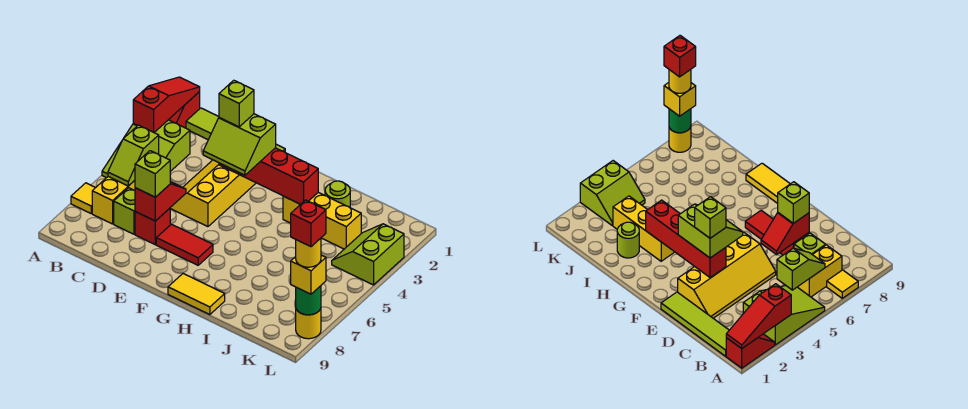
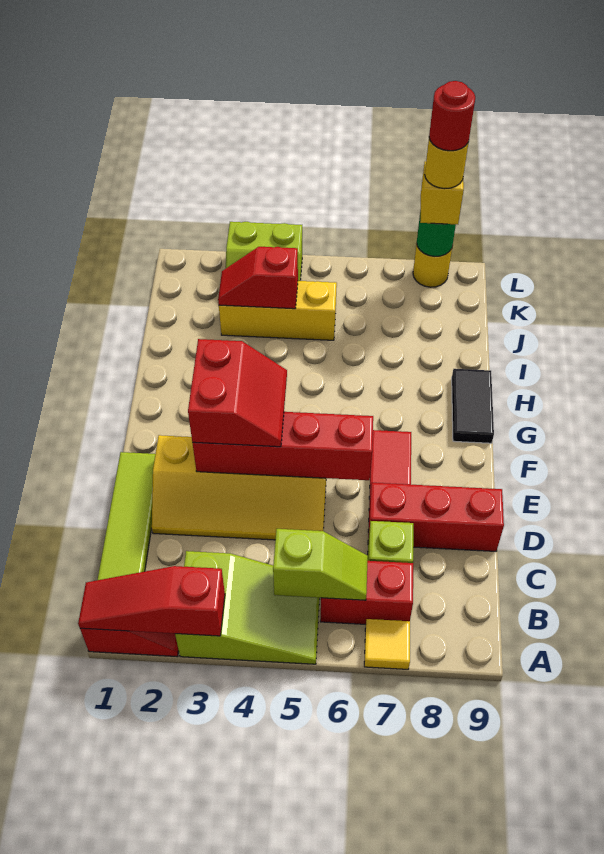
yellow 1x2 brick [92,177,135,224] -> red 1x2 brick [320,561,413,624]
red 1x2 slope [135,182,186,221] -> red 1x2 slope moved to [218,247,298,309]
red 1x1 brick [135,208,170,245] -> red 1x3 brick [368,483,504,551]
lime 1x1 brick [135,151,171,197] -> none
red 1x4 brick [219,148,318,204] -> red 1x4 brick turned to [193,412,373,480]
lime 2x2 slope [203,114,276,175] -> red 2x2 slope [188,339,287,447]
lime 1x1 brick [219,80,254,127] -> none
yellow 1x2 tile [168,274,225,315] -> black 1x2 tile [452,369,494,443]
yellow 1x3 brick [283,192,361,249] -> yellow 1x3 brick turned to [219,281,337,340]
lime 1x1 round brick [325,181,350,208] -> none
red 1x1 brick [291,200,326,247] -> red 1x1 round brick [429,81,475,151]

